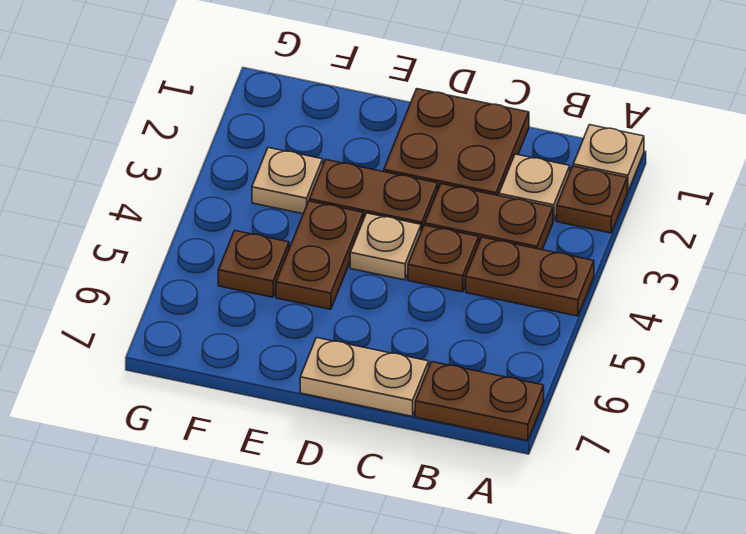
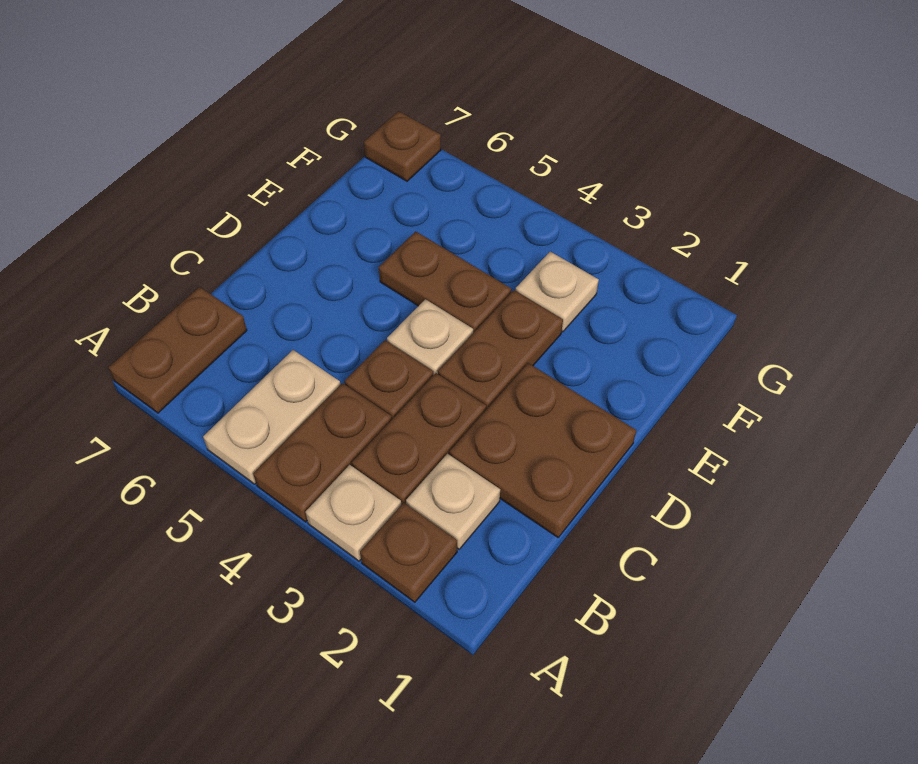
tan 1x1 plate [573,125,644,192] -> tan 1x1 plate moved to [306,465,401,561]
tan 1x2 plate [300,338,429,416] -> tan 1x2 plate moved to [203,350,341,484]
brown 1x1 plate [218,231,289,297] -> brown 1x1 plate moved to [364,111,441,181]

